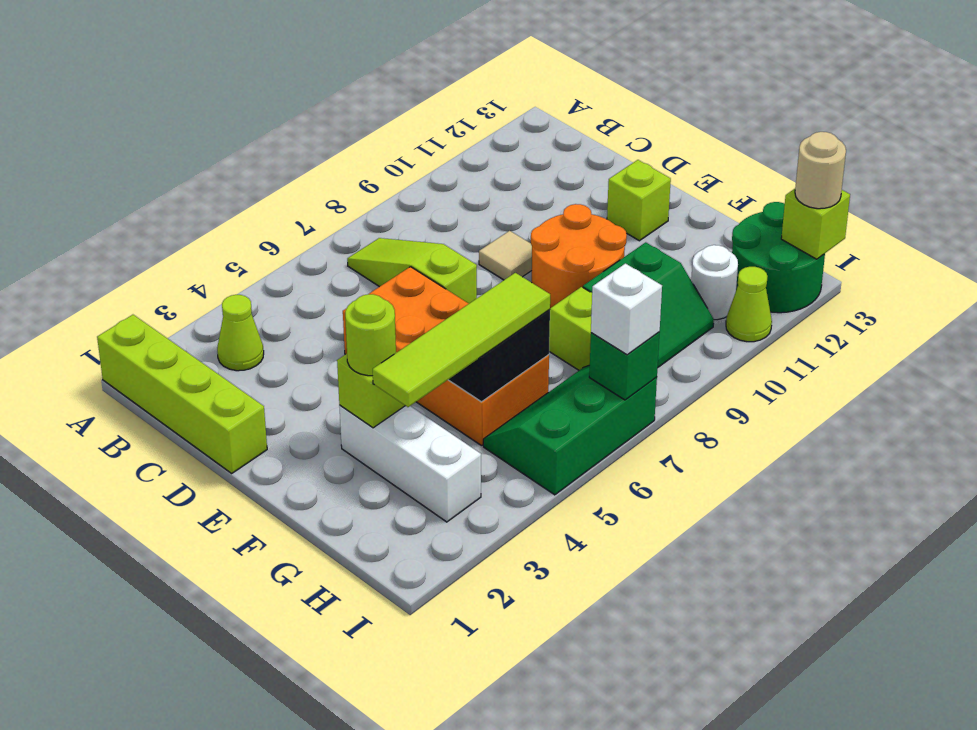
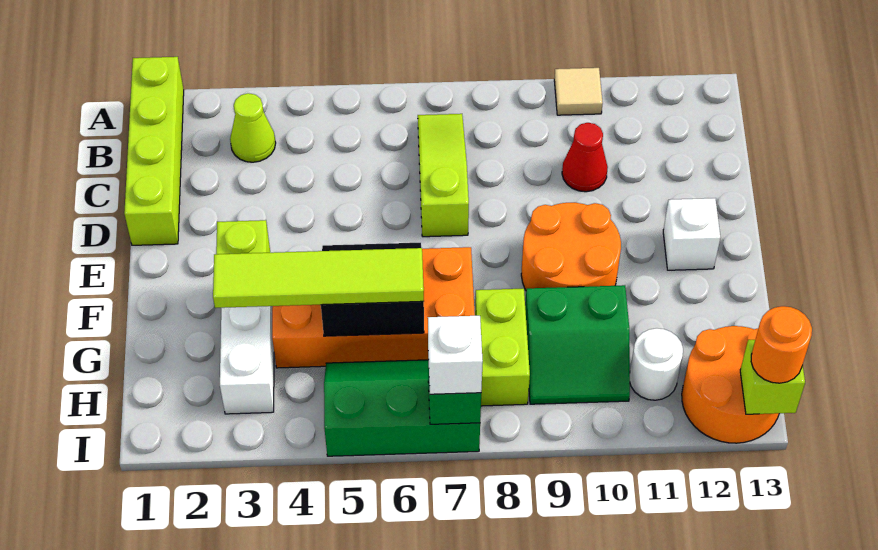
none -> red 1x1 cone [562,123,608,192]
orange 2x4 brick [343,267,549,446] -> orange 2x4 brick turned to [272,247,475,368]
tan 1x1 tile [479,231,532,280] -> tan 1x1 tile moved to [554,68,603,115]
lime 1x1 brick [607,160,671,241] -> white 1x1 brick [663,198,720,270]
lime 1x1 round brick [345,294,396,376] -> none
green 2x2 round brick [732,202,825,313] -> orange 2x2 round brick [682,326,779,443]
lime 1x1 cone [726,267,772,342] -> none
tan 1x1 round brick [795,132,846,209] -> orange 1x1 round brick [751,306,812,383]

